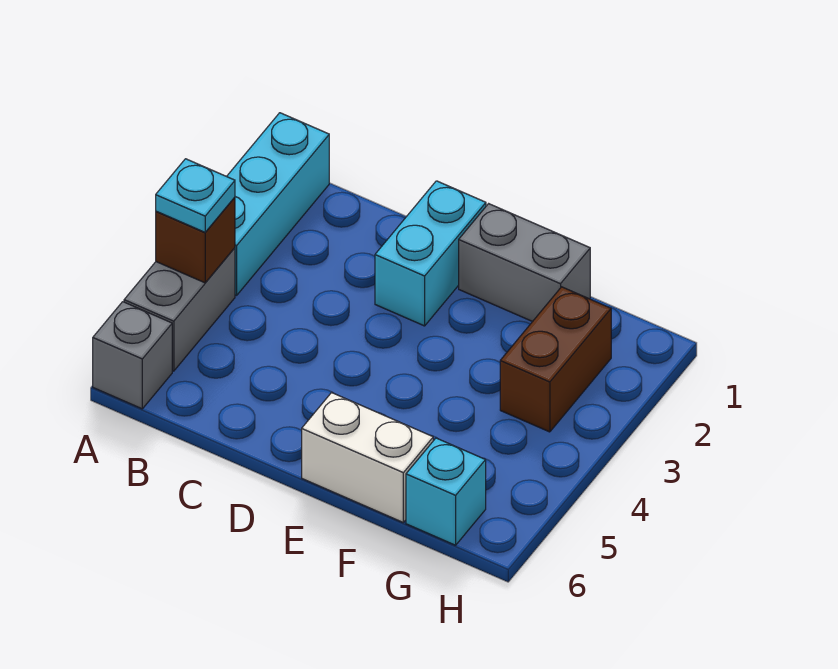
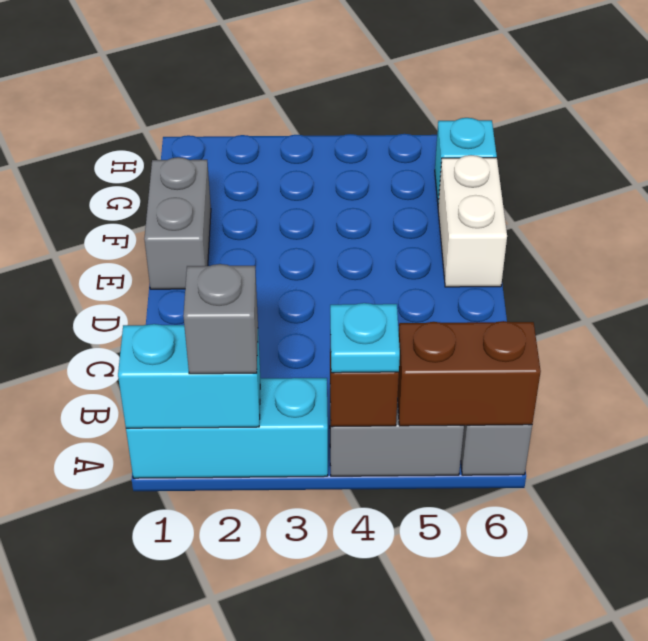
none -> grey 1x1 brick [183,264,258,374]
cyan 1x2 brick [375,181,486,326] -> cyan 1x2 brick moved to [118,324,260,428]
brown 1x2 brick [500,287,611,432] -> brown 1x2 brick moved to [398,321,541,426]

